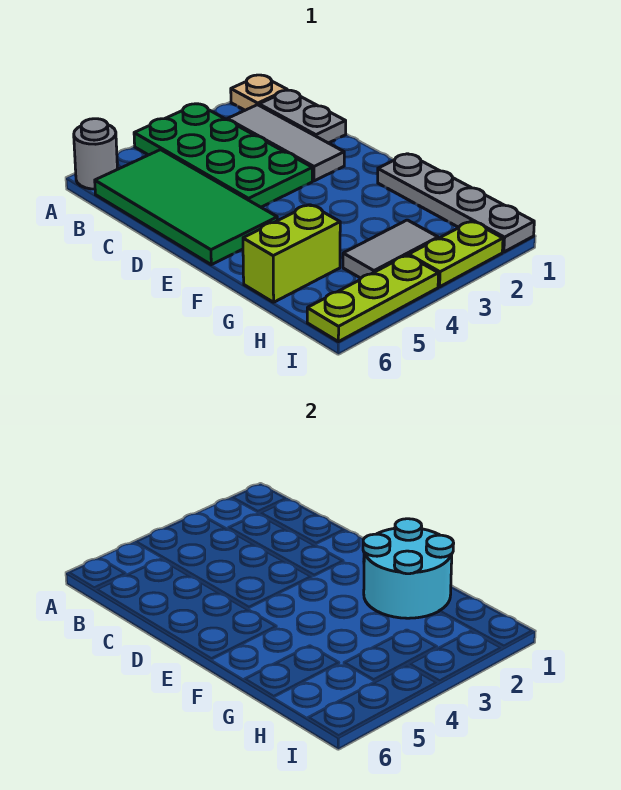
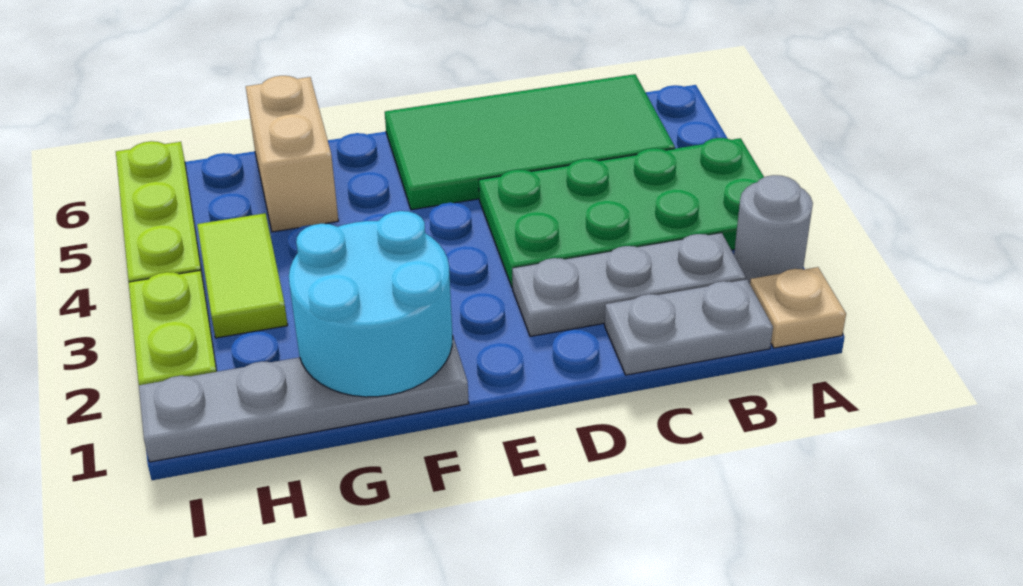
grey 1x1 round brick [74,119,117,189] -> grey 1x1 round brick moved to [734,175,813,283]
grey 1x3 tile [227,105,344,181] -> grey 1x3 plate [512,233,746,336]
lime 1x2 brick [243,205,340,302] -> tan 1x2 brick [246,76,338,232]
grey 1x2 tile [343,220,438,278] -> lime 1x2 tile [197,213,288,338]

